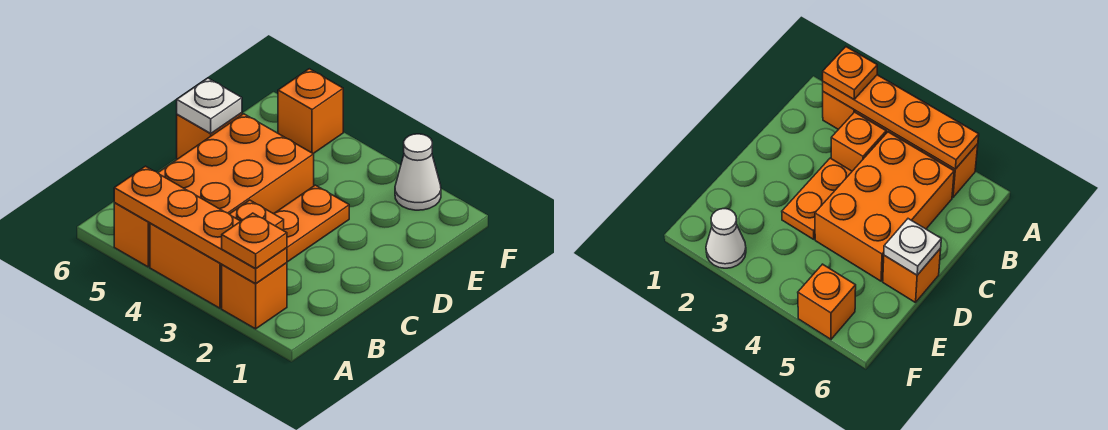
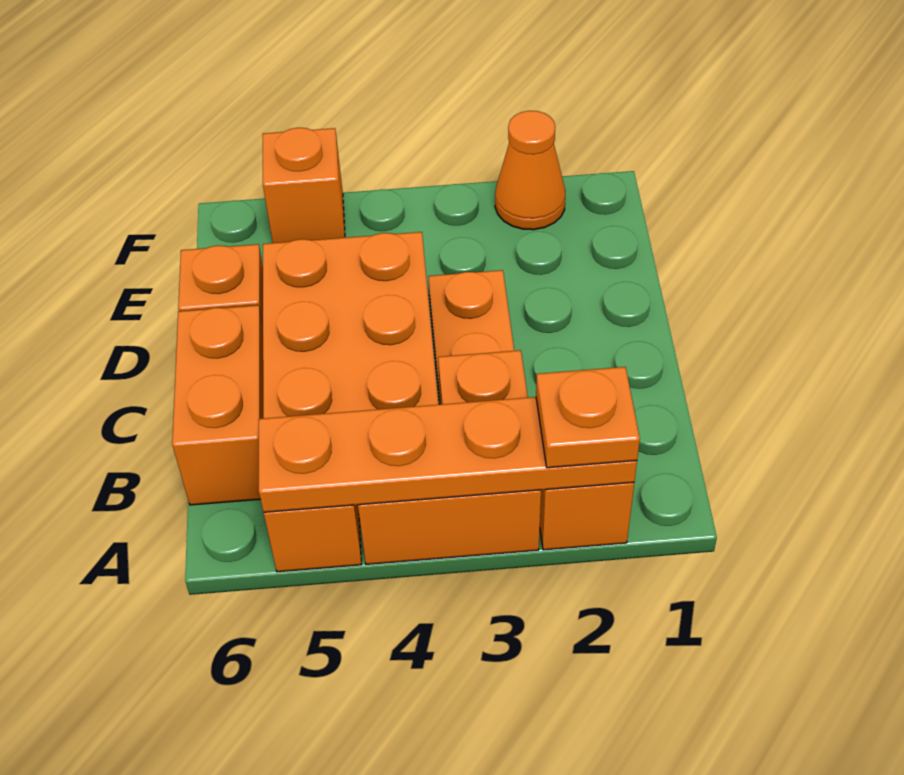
none -> orange 1x2 brick [172,305,263,505]
white 1x1 plate [177,78,242,134] -> none
white 1x1 cone [395,134,441,210] -> orange 1x1 cone [495,111,566,230]

